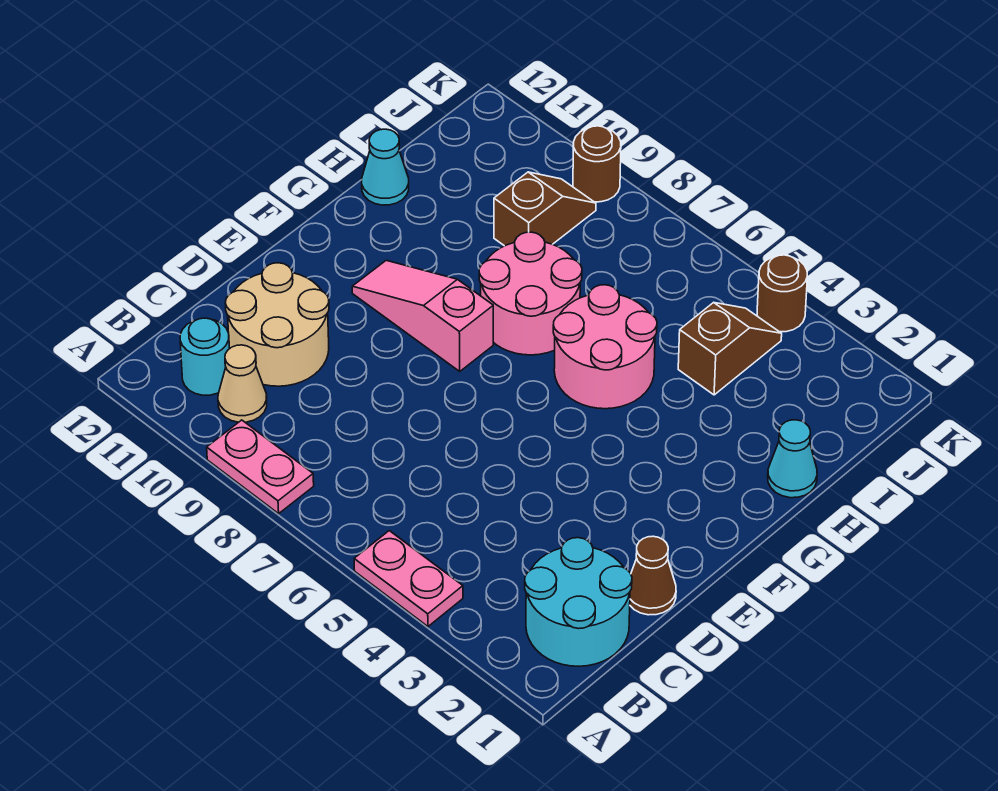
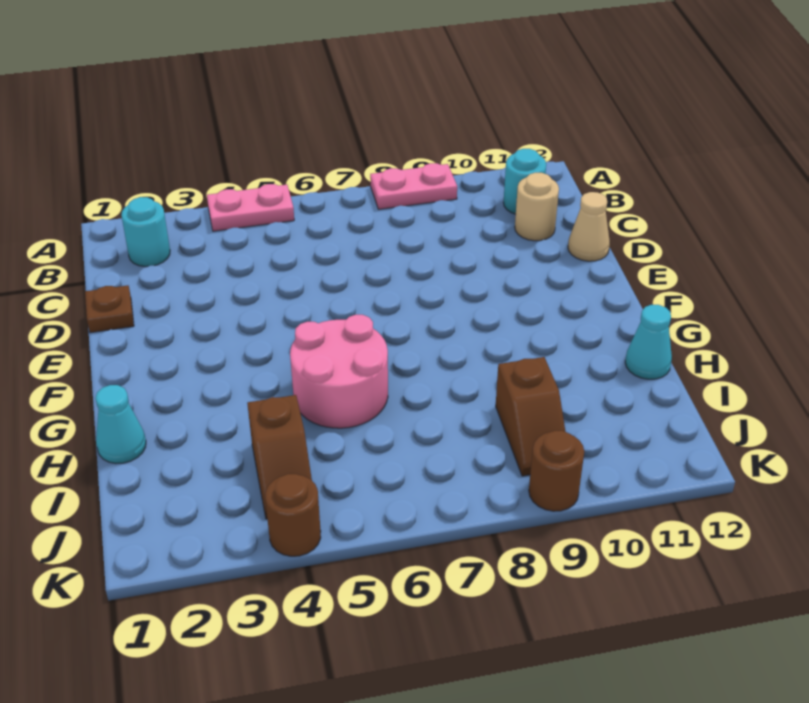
cyan 2x2 round brick [525,538,632,666] -> cyan 1x1 round brick [121,197,170,267]
tan 1x1 cone [218,345,267,422] -> tan 1x1 cone moved to [568,192,610,261]
tan 2x2 round brick [225,263,329,386] -> tan 1x1 round brick [515,173,559,241]
brown 1x1 cone [630,536,676,615] -> brown 1x1 plate [85,285,134,333]
pink 1x3 slope [352,260,493,371] -> none
pink 2x2 round brick [479,232,582,355] -> none

